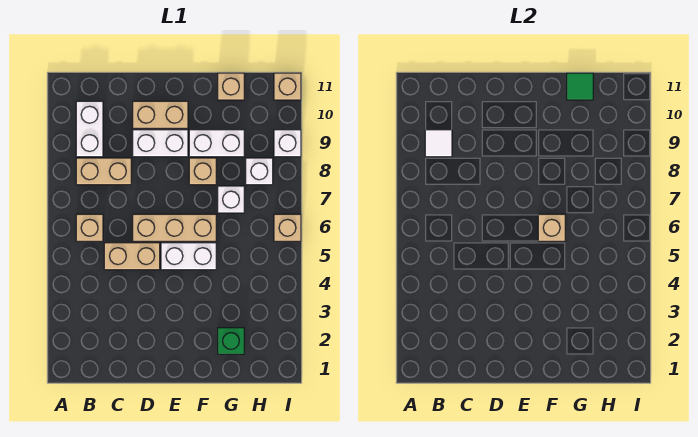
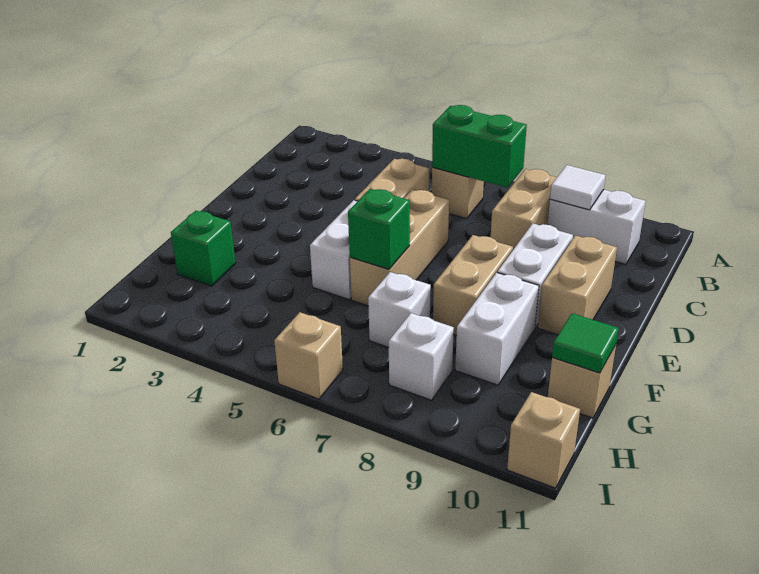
none -> green 1x2 brick [432,105,527,188]
tan 1x1 brick [538,214,565,241] -> green 1x1 brick [348,189,410,269]
tan 1x1 brick [189,158,216,185] -> tan 1x2 brick [433,235,513,335]
white 1x1 brick [274,130,301,157] -> none

